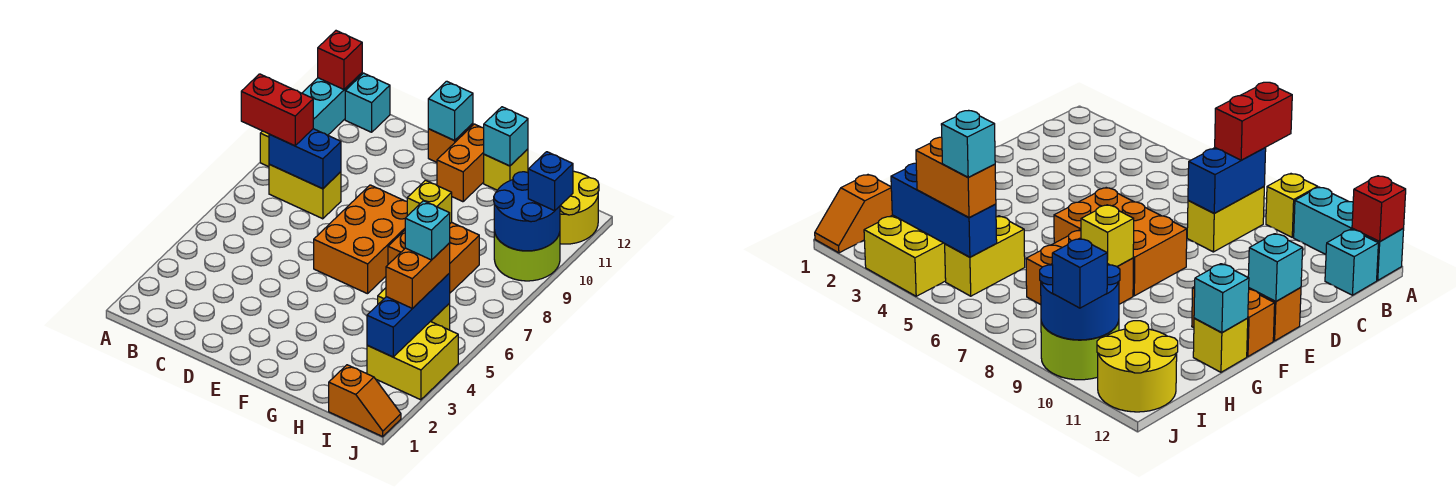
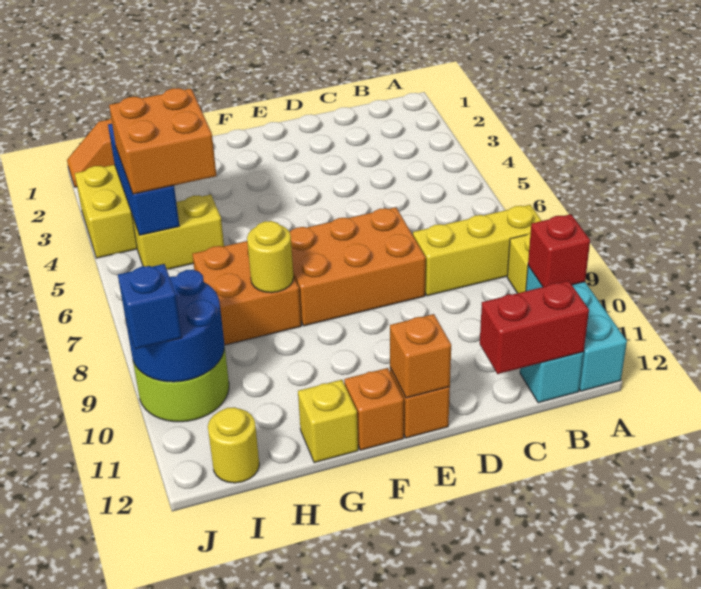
red 1x2 brick [241,74,313,146] -> red 1x2 brick moved to [480,281,589,374]
red 1x1 brick [318,31,362,89] -> red 1x1 brick moved to [528,214,590,287]
yellow 1x2 brick [269,164,341,219] -> yellow 1x3 brick [413,205,542,296]
blue 1x2 brick [269,129,341,189] -> none
orange 2x3 brick [314,185,407,294] -> orange 2x3 brick turned to [289,207,426,326]
cyan 1x1 brick [428,81,473,141] -> orange 1x1 brick [390,314,451,398]
orange 1x2 brick [437,124,484,202] -> orange 1x1 brick [344,368,404,450]
yellow 1x1 brick [407,180,452,223] -> yellow 1x1 round brick [247,221,294,293]
cyan 1x1 brick [484,107,528,166] -> none
orange 1x2 brick [386,243,450,309] -> orange 2x2 brick [109,88,216,194]
cyan 1x1 brick [405,201,450,260] -> none
yellow 2x2 round brick [560,171,599,244] -> yellow 1x1 round brick [208,407,259,483]

